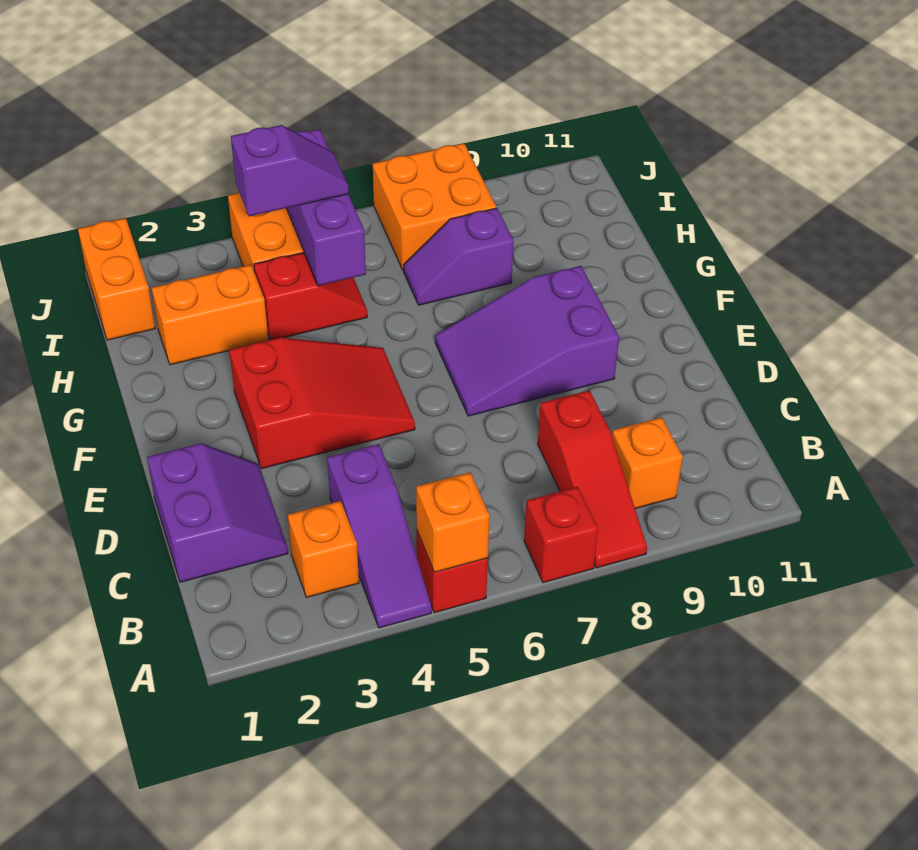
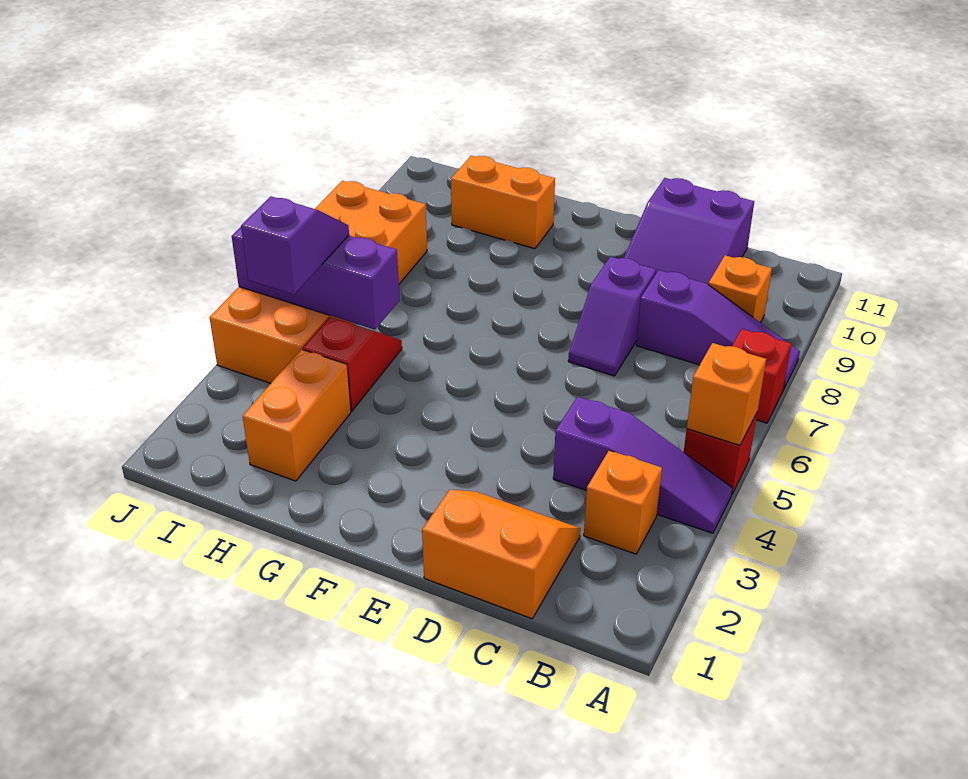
red 1x3 slope [538,390,647,568] -> purple 1x3 slope [636,270,800,390]
purple 2x2 slope [147,443,288,582] -> orange 2x2 slope [422,490,581,619]
red 2x3 slope [229,338,415,469] -> none
purple 2x3 slope [435,266,619,416] -> purple 2x3 slope moved to [624,178,754,284]
purple 1x2 slope [404,208,514,305] -> purple 1x2 slope moved to [568,256,656,376]
orange 1x2 brick [78,218,155,340] -> orange 1x2 brick moved to [451,156,555,249]

